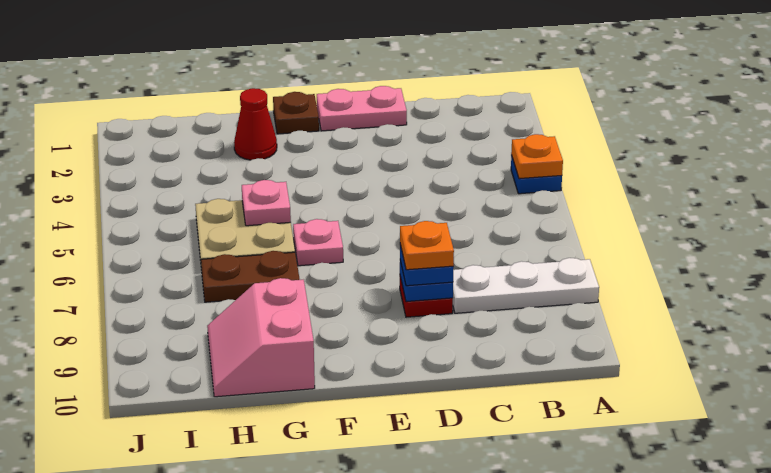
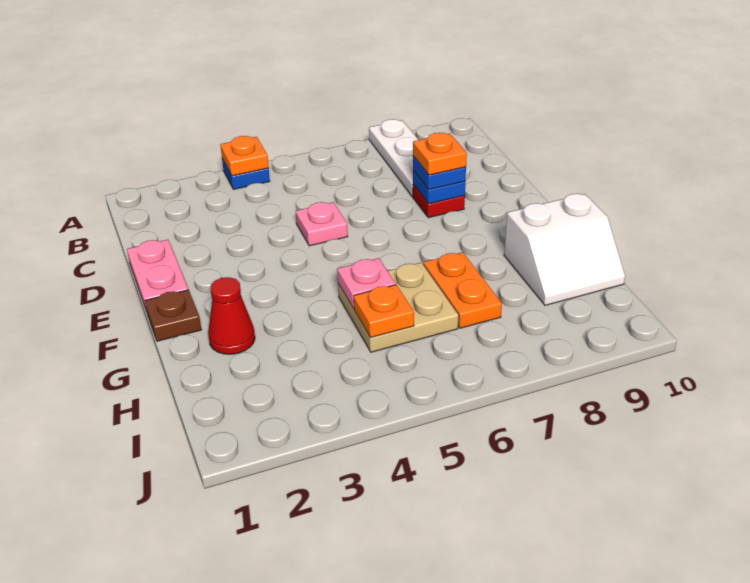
pink 1x1 plate [293,219,343,266] -> pink 1x1 plate moved to [296,202,348,246]
brown 1x2 plate [201,251,300,302] -> orange 1x2 plate [423,252,502,328]
pink 2x2 slope [207,278,315,397] -> white 2x2 slope [504,194,625,305]
none -> orange 1x1 plate [354,285,414,338]

